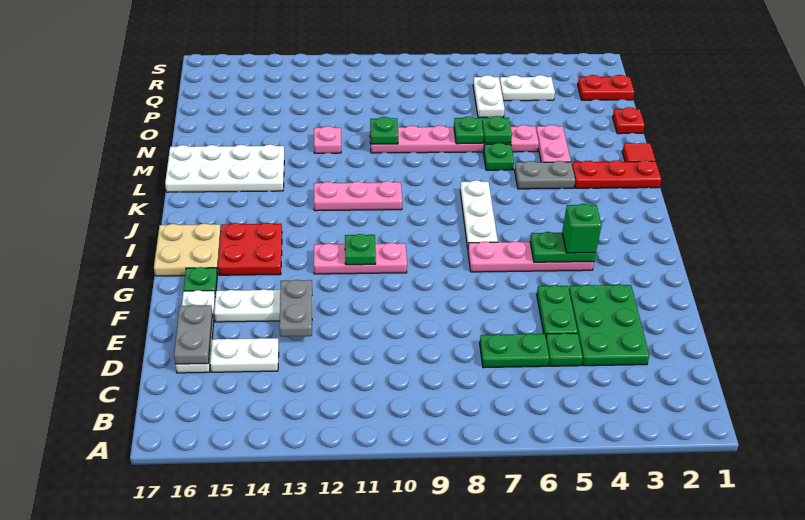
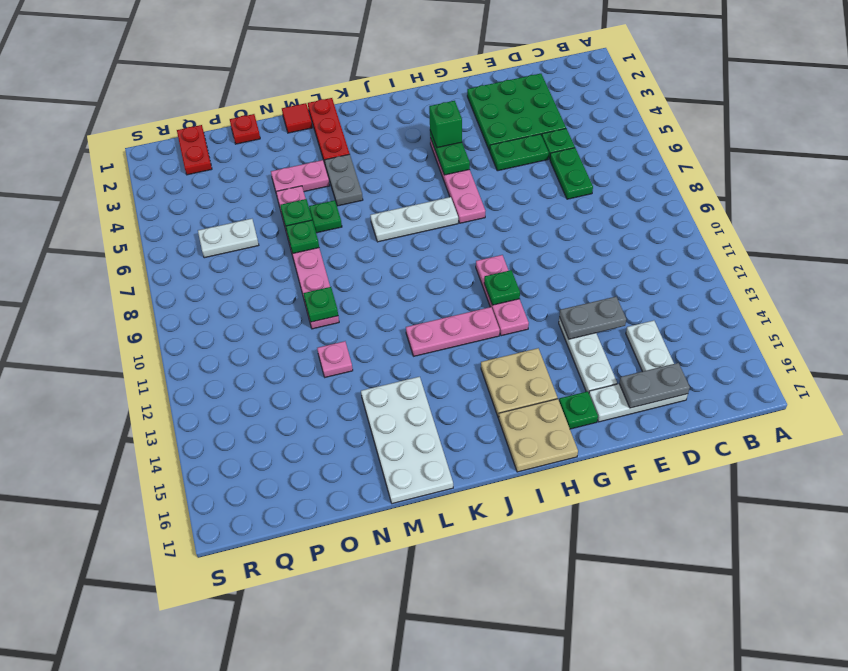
green 2x3 plate [569,284,649,366] -> green 3x3 plate [467,74,566,151]
red 2x2 plate [218,223,282,275] -> tan 2x2 plate [481,348,557,418]
pink 1x3 plate [314,181,402,211] -> pink 1x3 plate turned to [406,307,500,356]
white 1x2 plate [500,75,555,101] -> none

